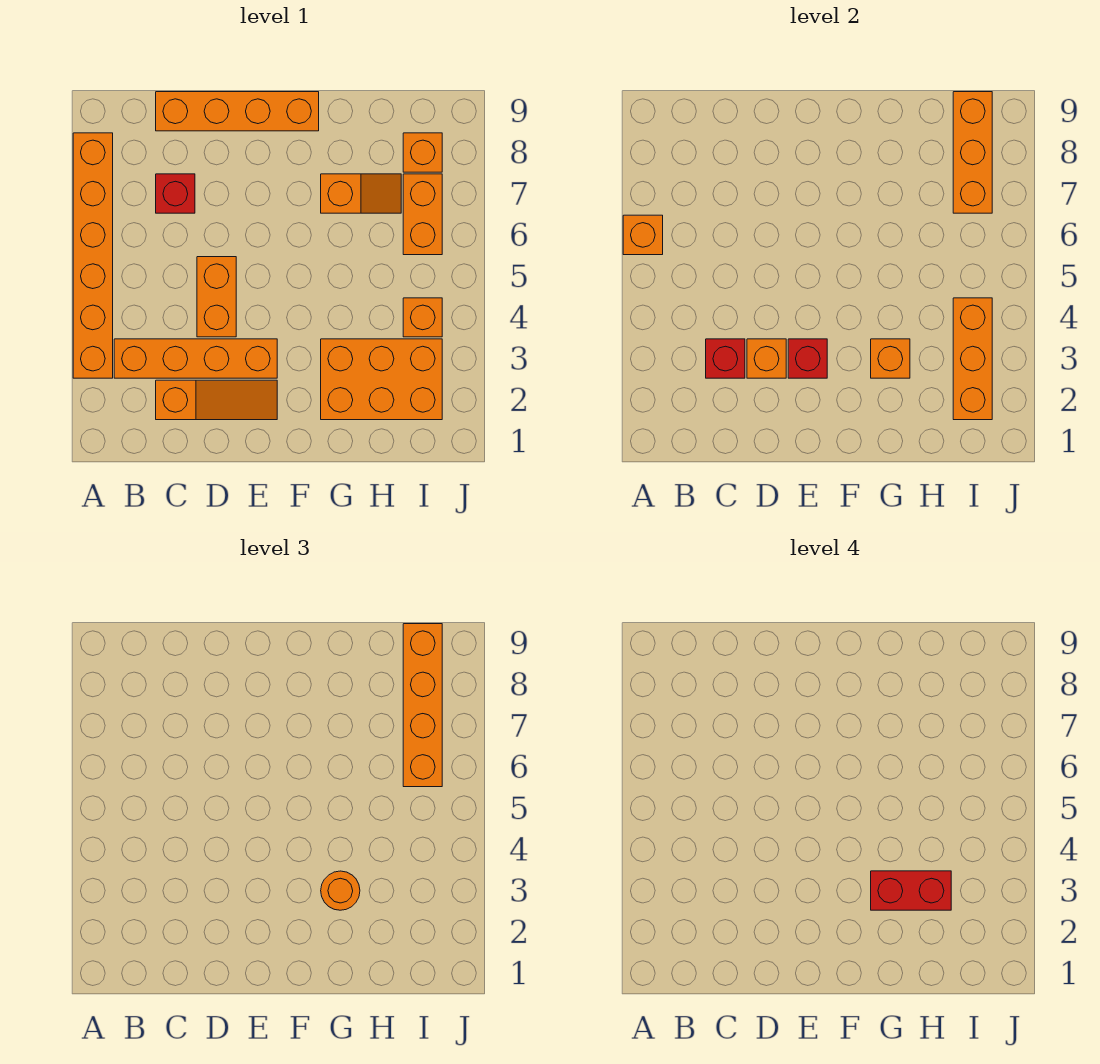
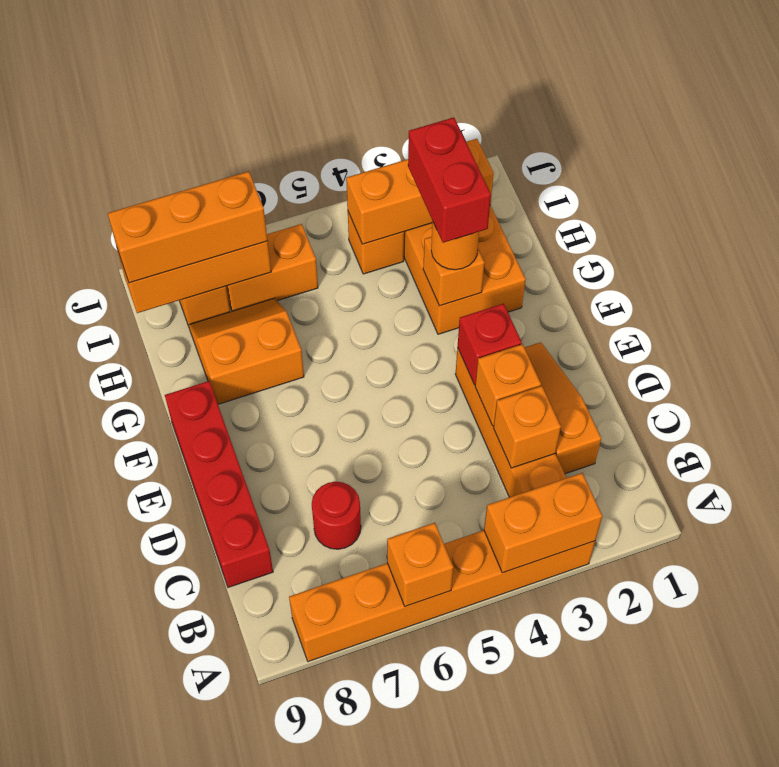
red 1x1 brick [706,339,745,378] -> orange 1x1 brick [494,386,561,468]
red 1x1 brick [156,174,195,213] -> red 1x1 round brick [312,482,361,549]
orange 1x4 brick [156,92,319,131] -> red 1x4 brick [165,381,273,587]
orange 1x2 brick [197,257,236,337] -> orange 1x2 brick moved to [484,473,602,573]
orange 1x2 slope [321,174,401,213] -> orange 2x2 slope [189,298,304,404]
orange 1x4 brick [403,624,442,787] -> orange 1x3 brick [108,171,268,283]

